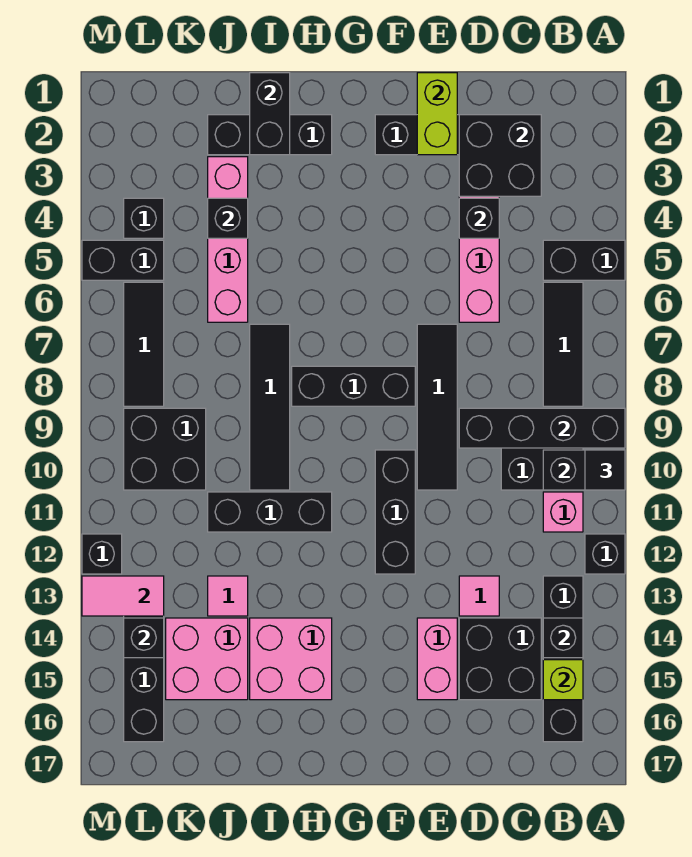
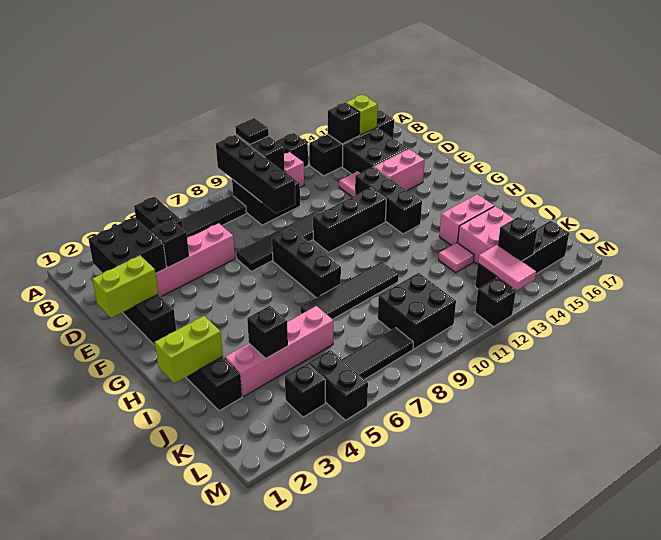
black 1x3 brick [208,492,332,532] -> black 1x3 brick moved to [355,167,422,234]
pink 2x2 brick [250,618,332,700] -> pink 1x2 brick [439,194,494,246]
black 1x2 brick [250,73,290,155] -> lime 1x2 brick [155,316,223,383]

